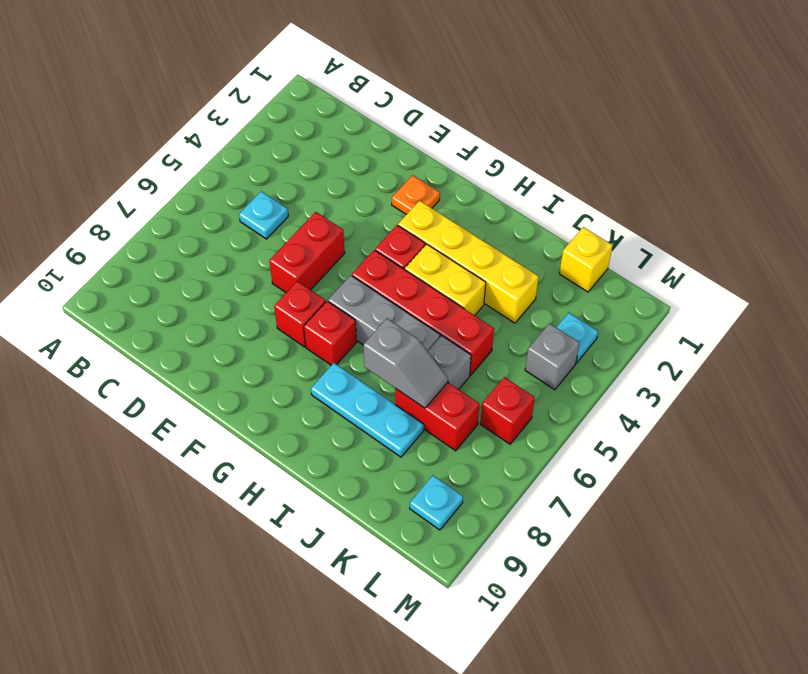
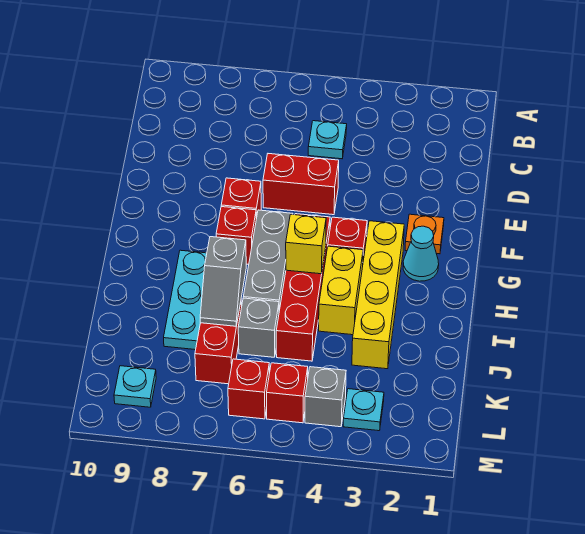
none -> cyan 1x1 cone [403,226,439,281]
yellow 1x1 brick [559,227,613,292] -> yellow 1x1 brick moved to [286,214,326,274]
none -> red 1x1 brick [267,363,308,423]

